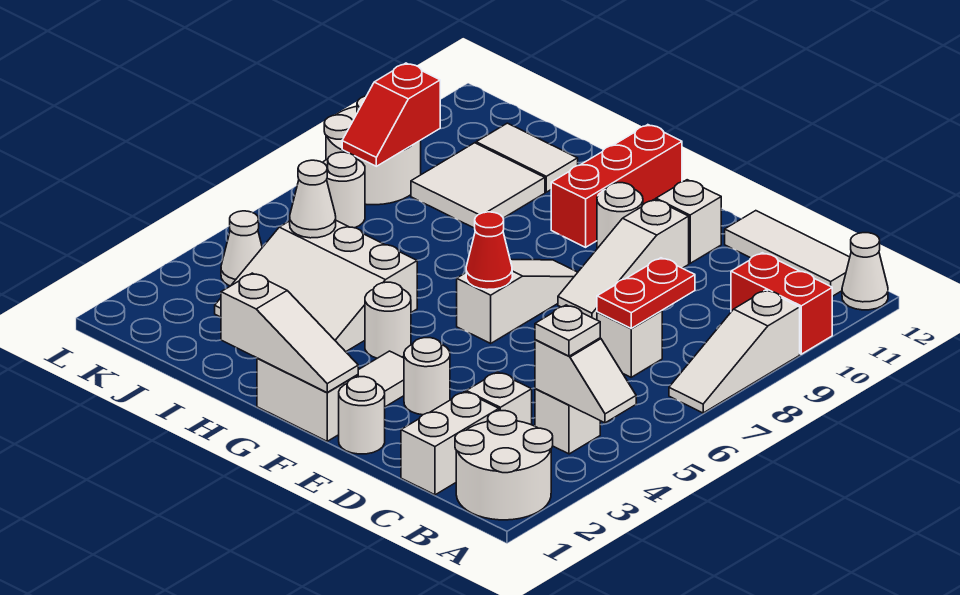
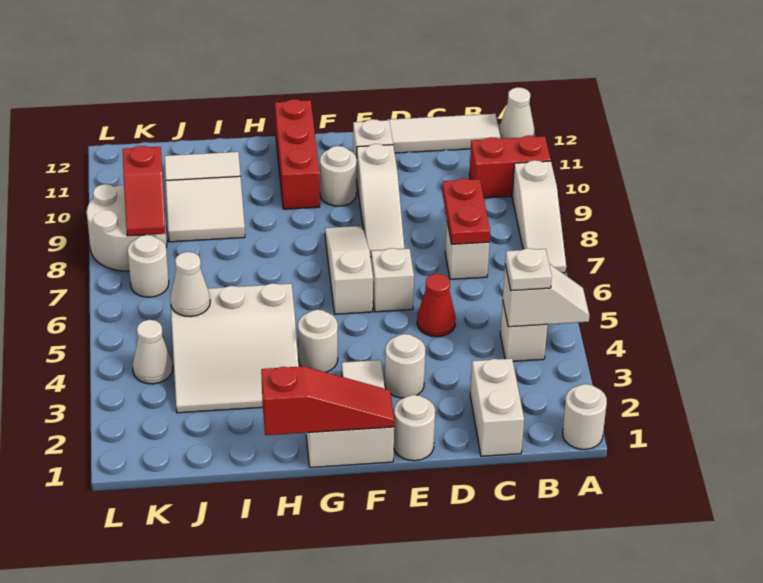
white 2x2 round brick [455,411,553,520] -> white 1x1 round brick [563,384,607,449]
white 1x1 brick [466,372,532,425] -> white 1x1 brick moved to [371,248,414,312]
white 1x3 slope [221,273,358,393] -> red 1x3 slope [261,366,394,435]
red 1x1 cone [466,212,512,290] -> red 1x1 cone moved to [417,274,456,337]

